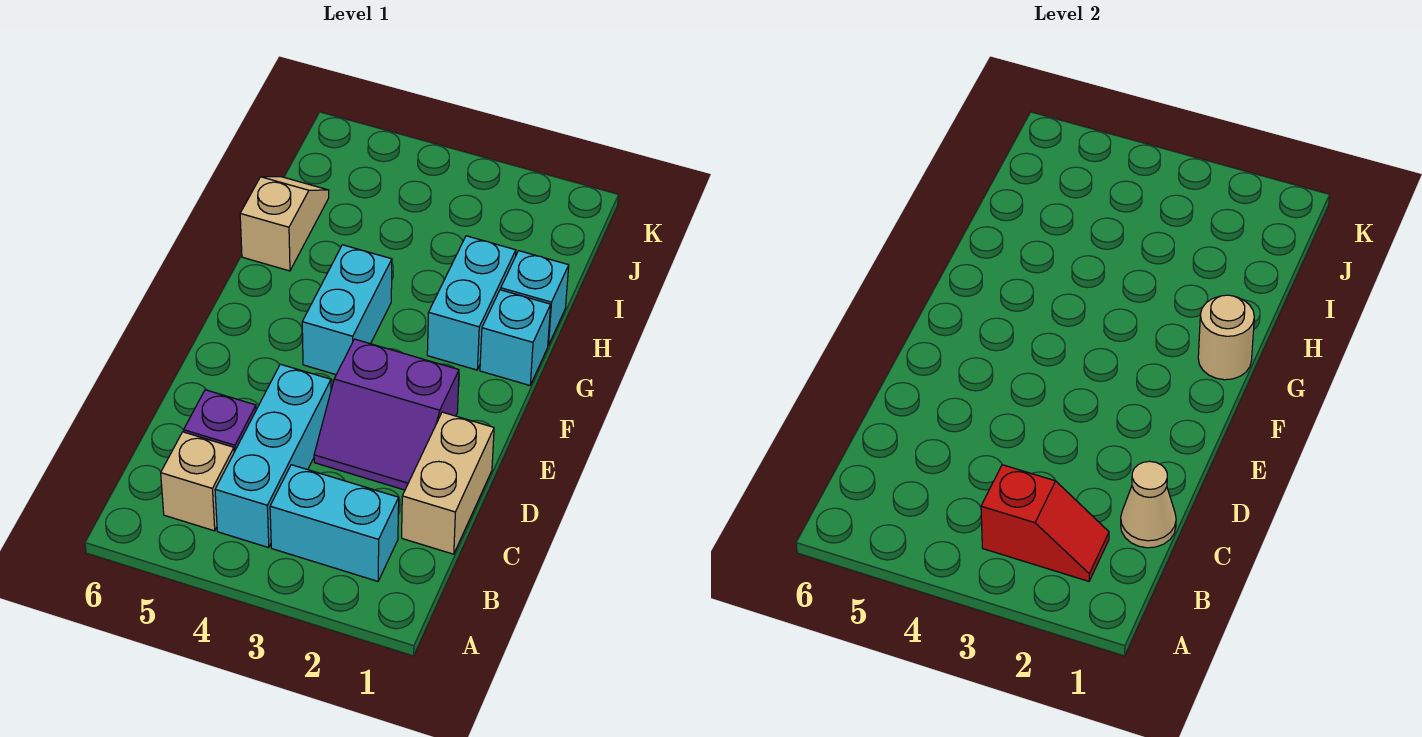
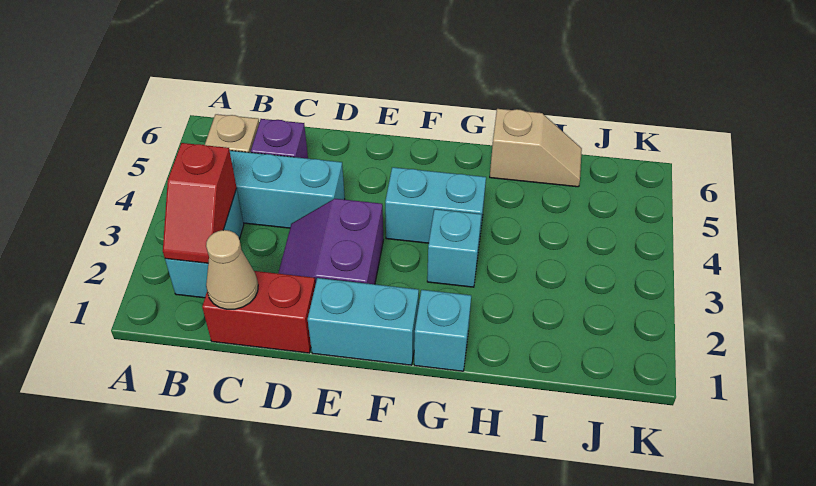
tan 1x2 brick [402,412,494,554] -> red 1x2 brick [202,271,316,353]
tan 1x1 round brick [1198,295,1254,380] -> none
cyan 1x2 brick [427,236,516,370] -> cyan 1x2 brick moved to [308,278,419,365]
cyan 1x1 brick [501,251,569,345] -> cyan 1x1 brick moved to [427,209,482,287]

